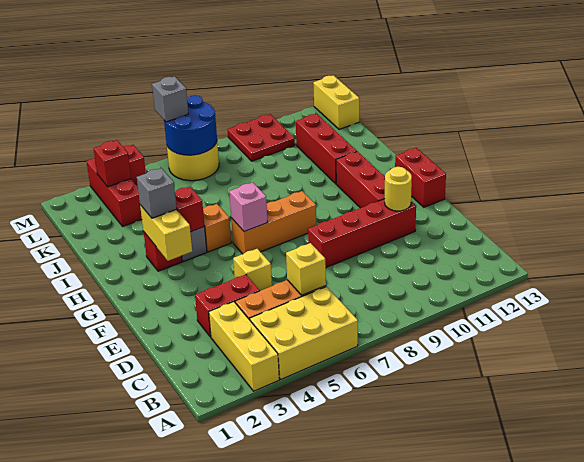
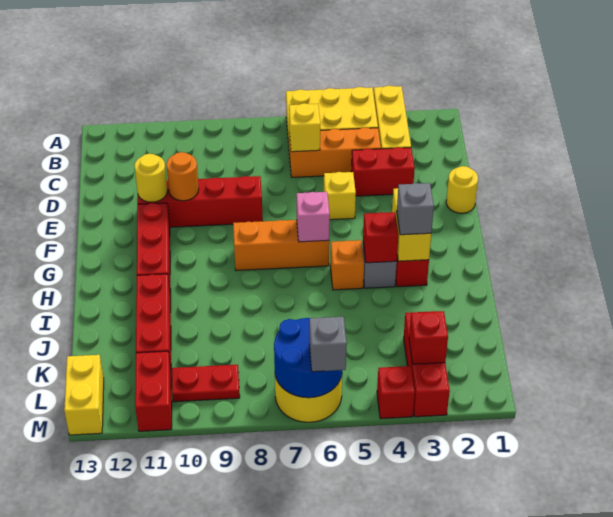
none -> yellow 1x1 round brick [446,166,478,213]
none -> orange 1x1 round brick [166,152,199,201]
red 1x2 brick [395,148,446,207] -> red 1x2 brick moved to [135,351,172,431]
red 2x2 plate [227,114,295,161] -> red 1x2 plate [172,365,240,402]

